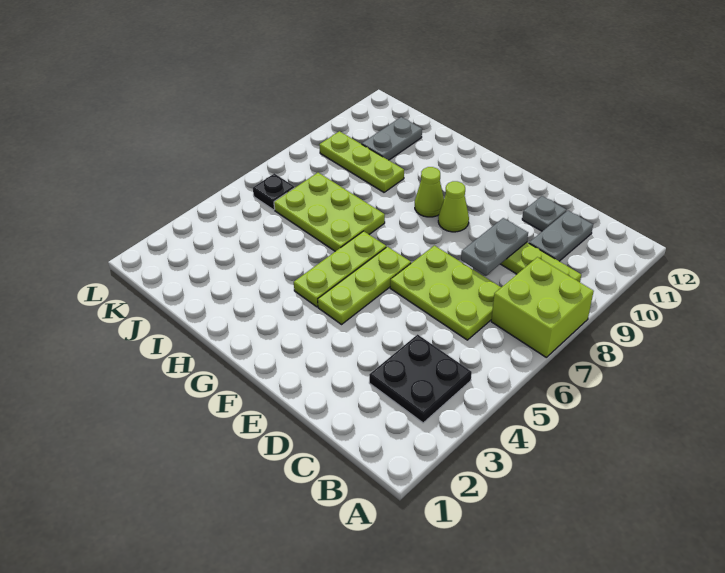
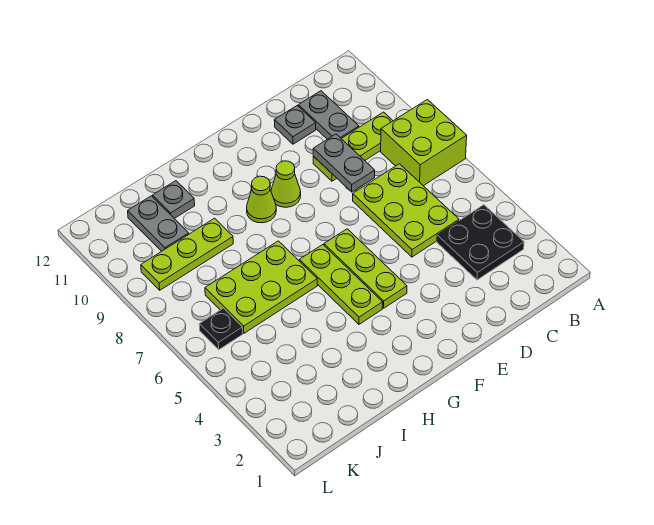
lime 2x3 plate [390,246,501,340] -> lime 2x3 plate turned to [353,164,459,257]
none -> grey 1x1 plate [153,181,195,219]

